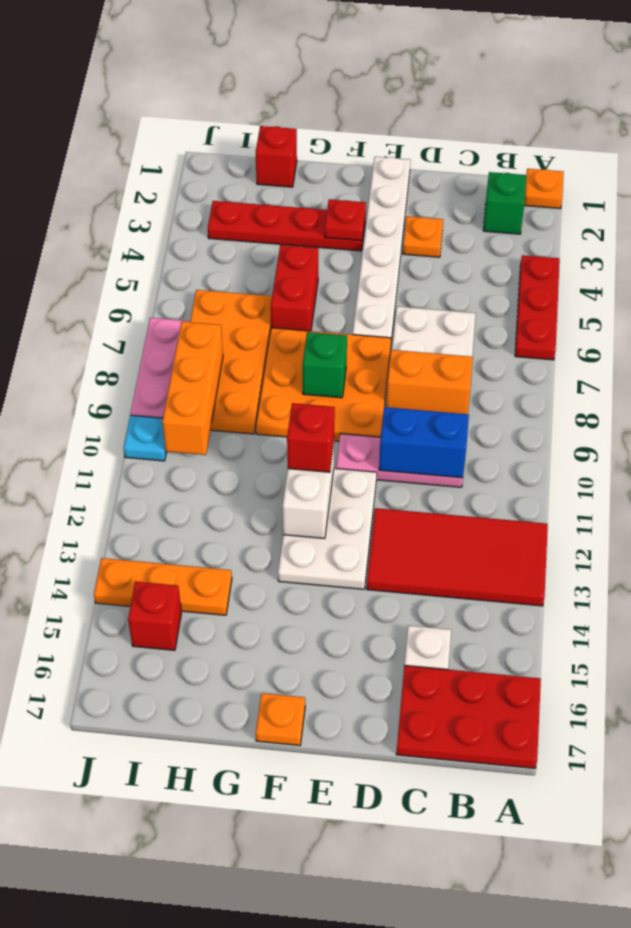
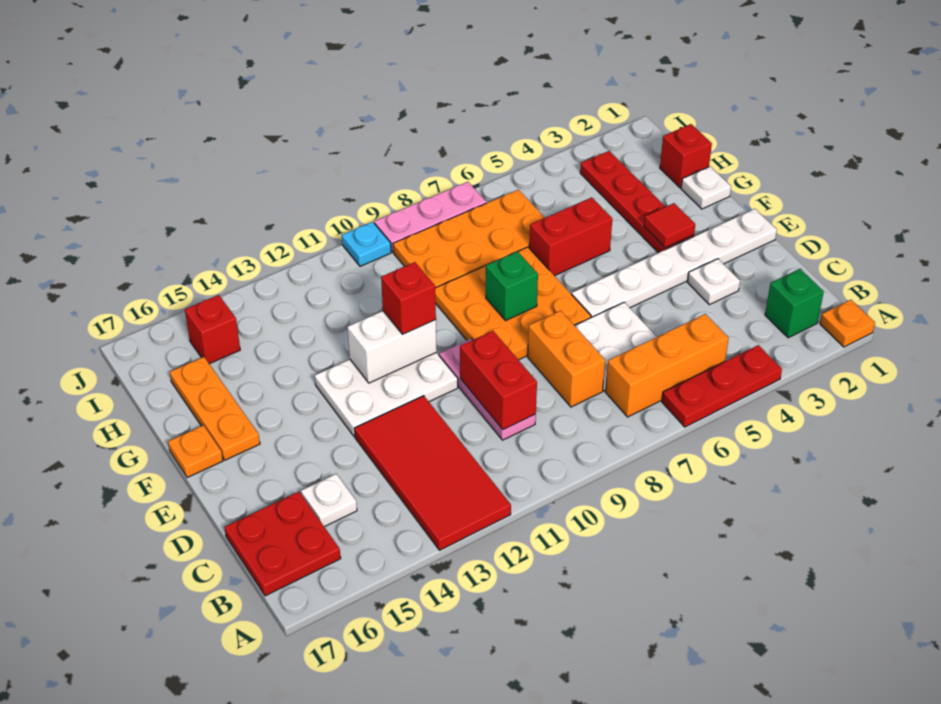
red 2x3 plate [396,666,541,768] -> red 2x2 plate [224,492,341,596]
blue 1x2 brick [379,407,469,478] -> red 1x2 brick [460,331,537,430]
orange 1x1 plate [403,216,443,257] -> white 1x1 plate [687,259,740,305]
red 1x1 plate [325,199,366,241] -> red 1x1 tile [644,203,695,248]
none -> white 1x1 plate [681,167,731,209]
orange 1x3 plate [94,558,232,615] -> orange 1x3 plate moved to [170,357,260,460]
orange 1x3 brick [162,322,223,455] -> orange 1x3 brick moved to [605,314,729,417]

